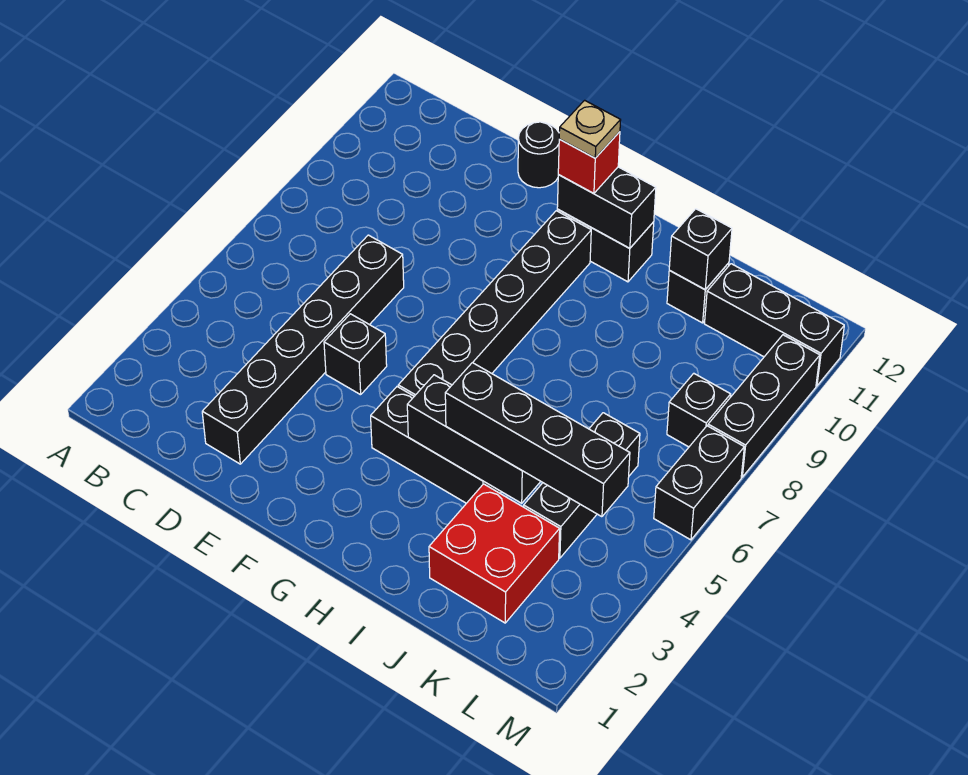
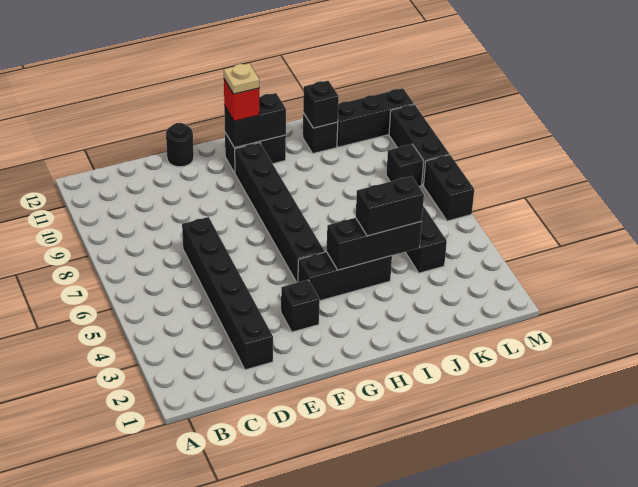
black 1x1 brick [324,314,387,395] -> black 1x1 brick moved to [281,280,320,332]
black 1x4 brick [445,363,630,517] -> black 1x2 brick [356,176,424,236]
red 2x2 brick [429,484,560,623] -> none

